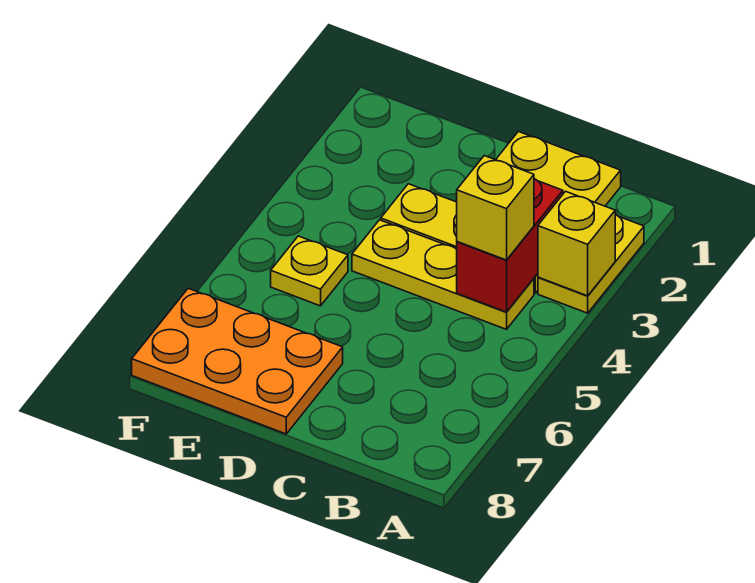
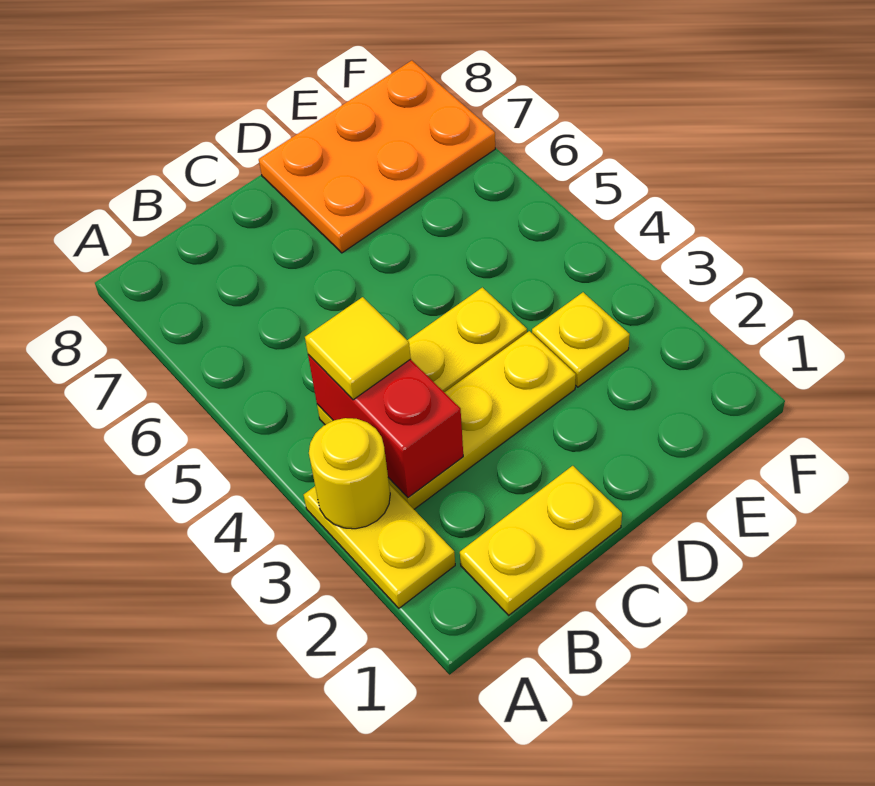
yellow 1x1 brick [538,191,615,296] -> yellow 1x1 round brick [309,418,390,529]
yellow 1x1 brick [457,156,534,260] -> yellow 1x1 tile [305,297,411,400]
yellow 1x1 plate [271,236,348,306] -> yellow 1x1 plate moved to [532,292,630,387]

